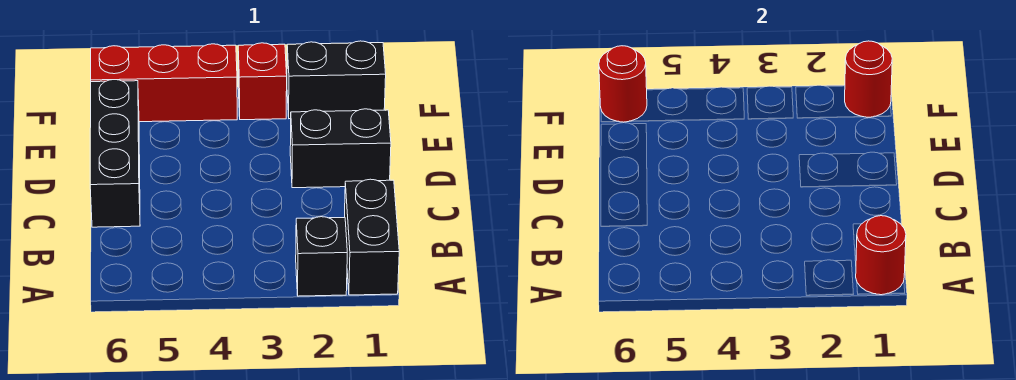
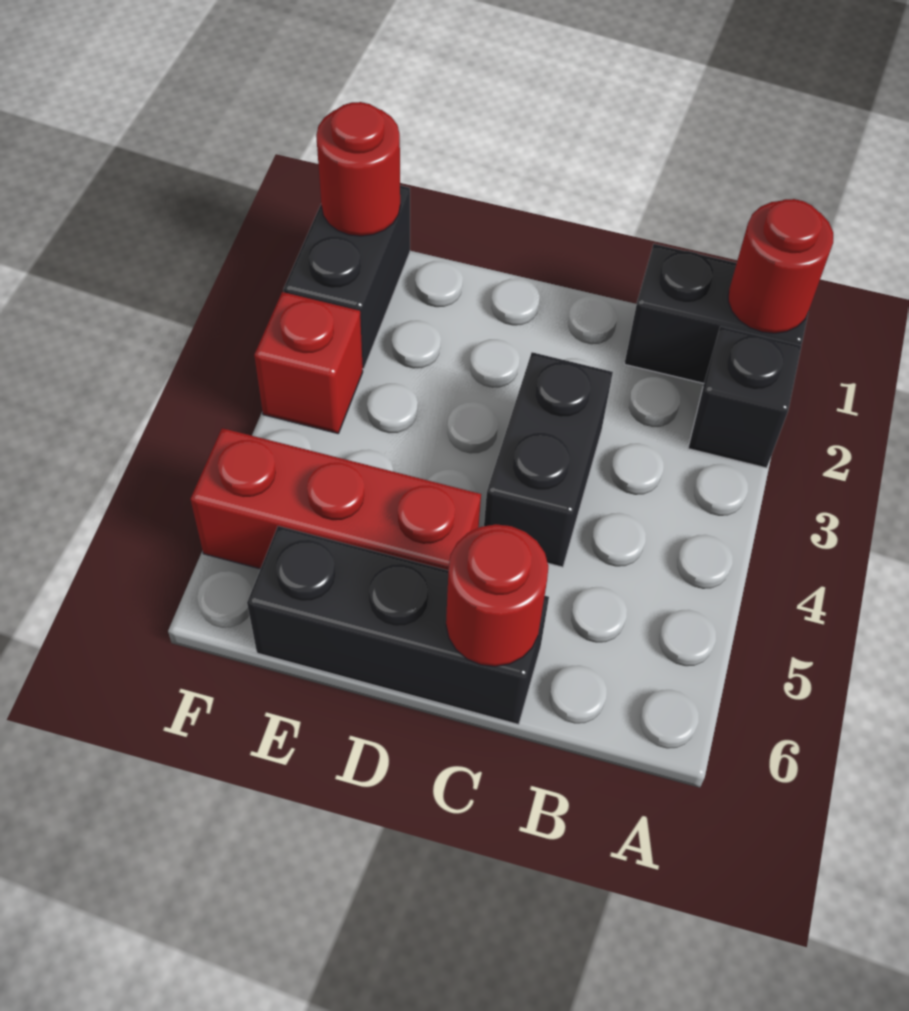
black 1x2 brick [290,109,391,188] -> black 1x2 brick moved to [484,352,613,567]
red 1x3 brick [91,44,237,122] -> red 1x3 brick turned to [190,428,481,570]
red 1x1 round brick [599,46,647,122] -> red 1x1 round brick moved to [446,524,548,667]

